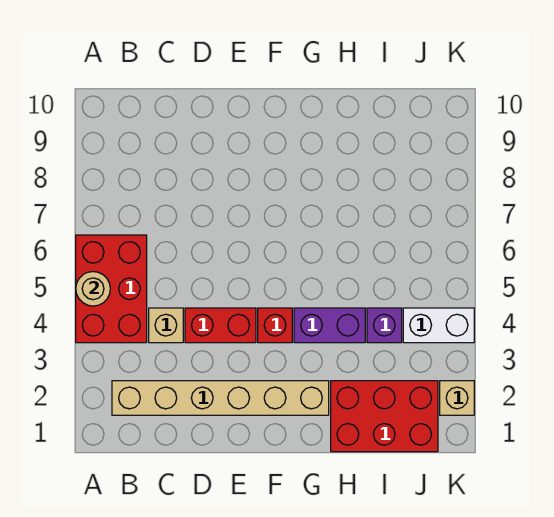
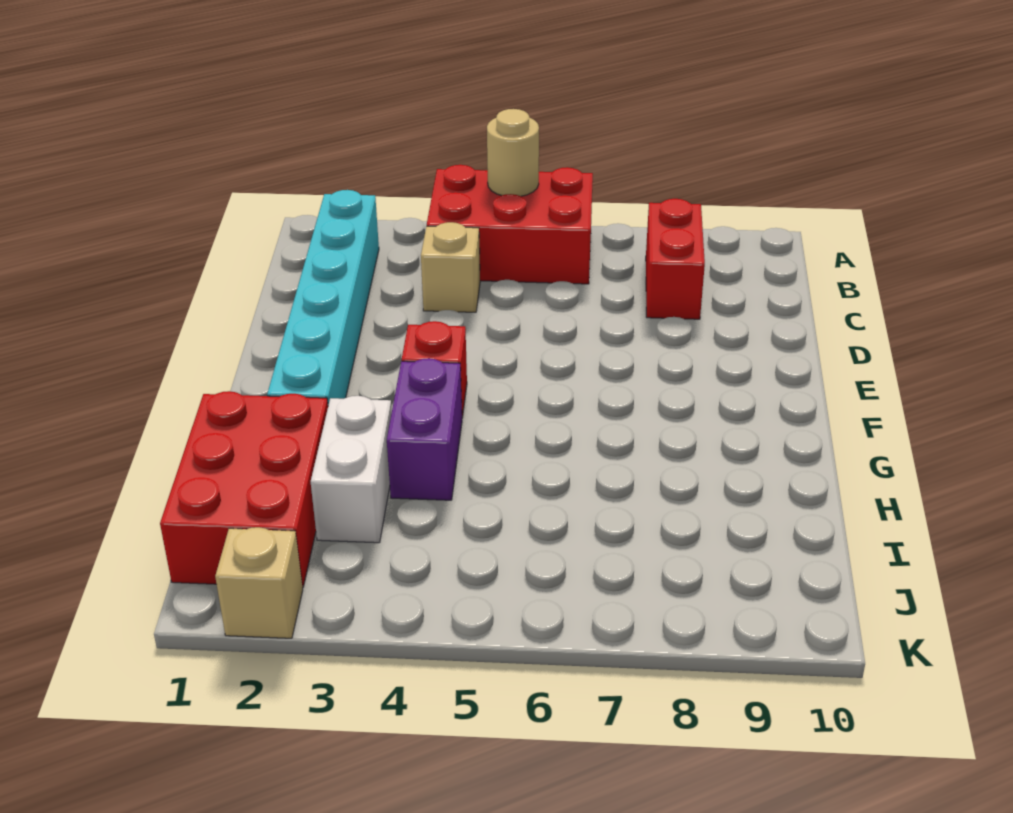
tan 1x6 brick [112,381,329,415] -> cyan 1x6 brick [267,190,379,405]
red 1x2 brick [185,308,256,343] -> red 1x2 brick moved to [646,199,705,319]
purple 1x1 brick [367,308,402,343] -> none
white 1x2 brick [403,308,474,343] -> white 1x2 brick moved to [311,396,392,543]

